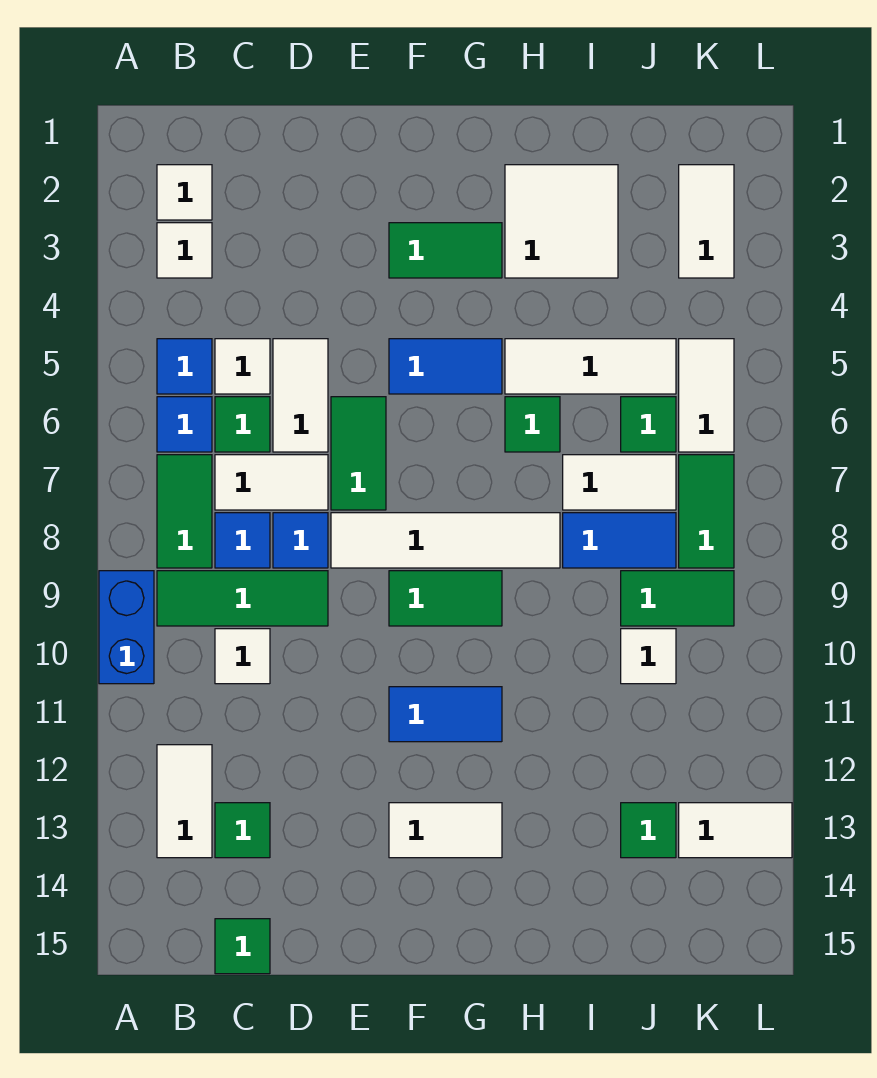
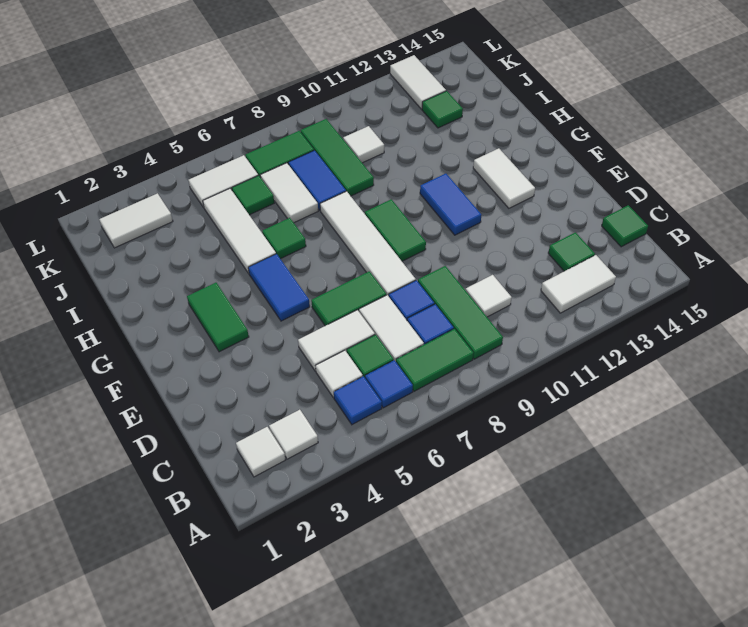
blue 1x2 brick [99,571,154,684] -> none
white 2x2 tile [505,165,618,278] -> none
green 1x2 tile [621,571,734,626] -> green 1x3 tile [301,119,374,196]

